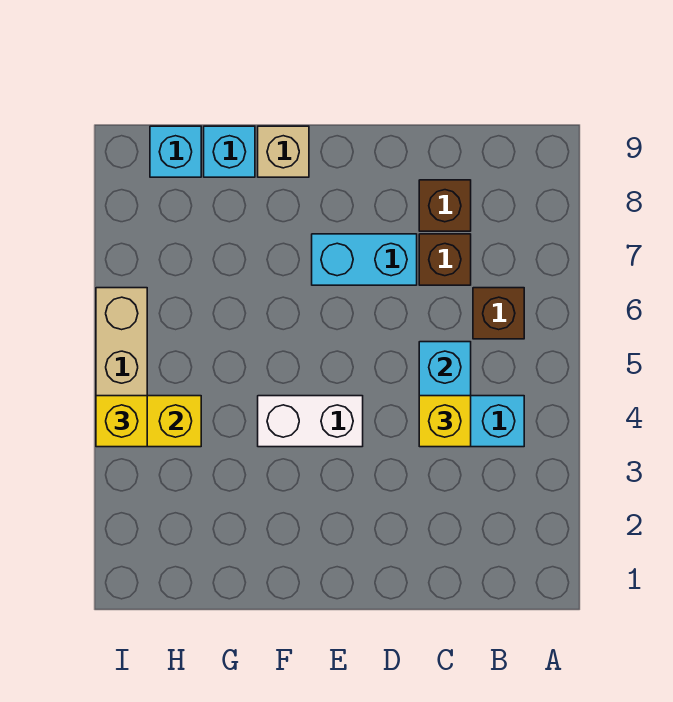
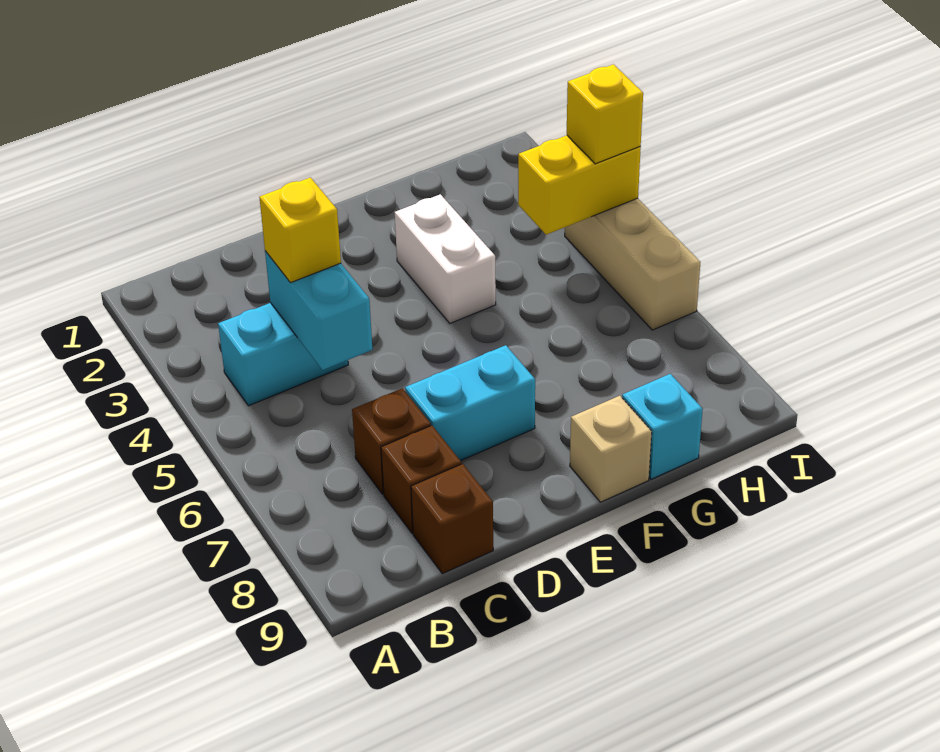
brown 1x1 brick [473,288,524,339] -> brown 1x1 brick moved to [411,464,493,574]
white 1x2 brick [258,396,363,447] -> white 1x2 brick turned to [395,194,496,323]
cyan 1x1 brick [150,126,201,177] -> none

